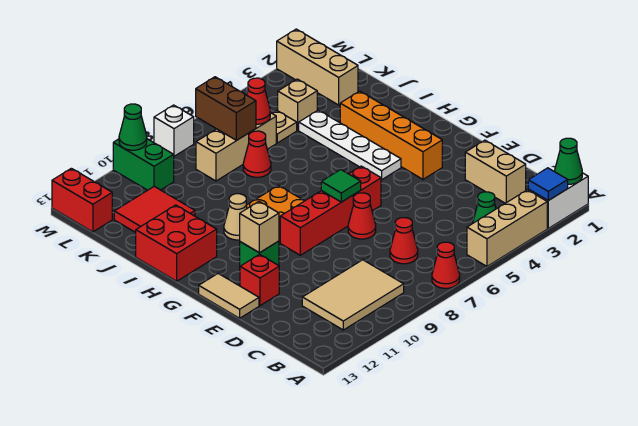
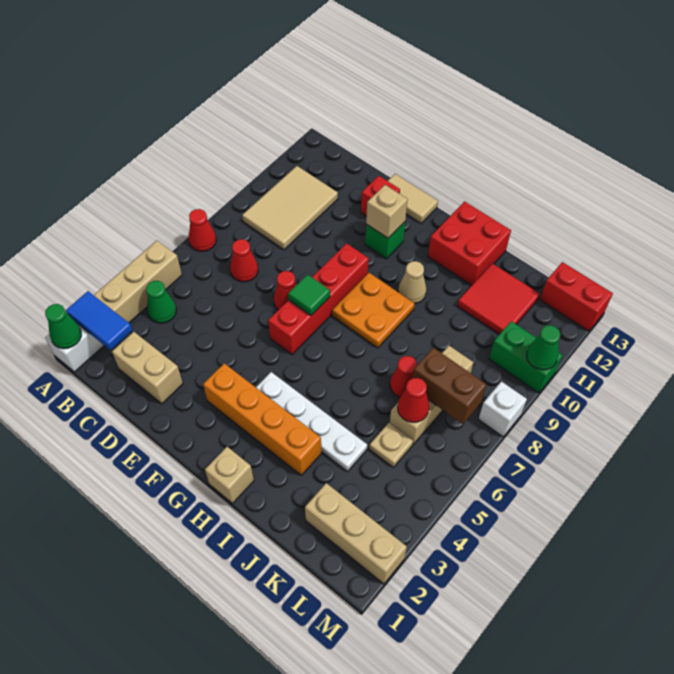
blue 1x1 tile [528,168,568,200] -> blue 1x2 tile [66,291,133,350]
tan 1x1 brick [278,79,317,130] -> tan 1x1 brick moved to [205,447,254,503]

